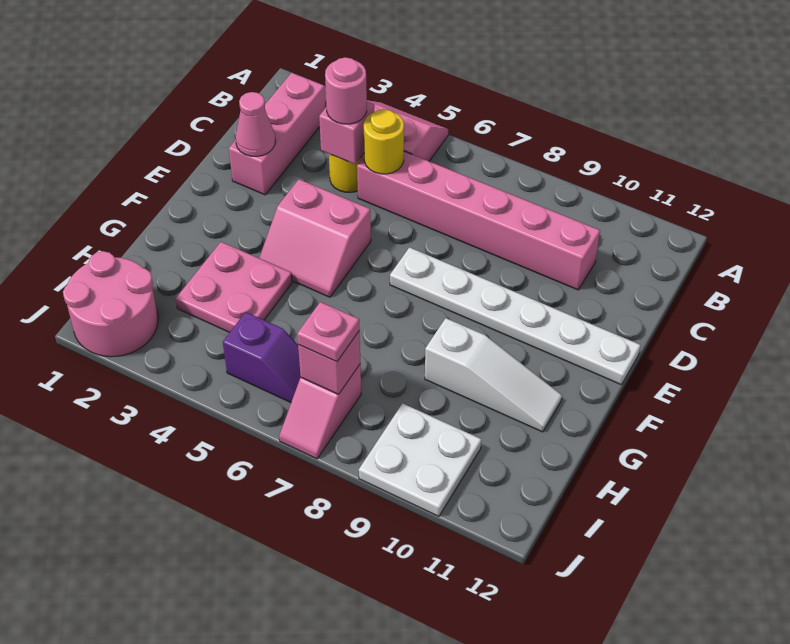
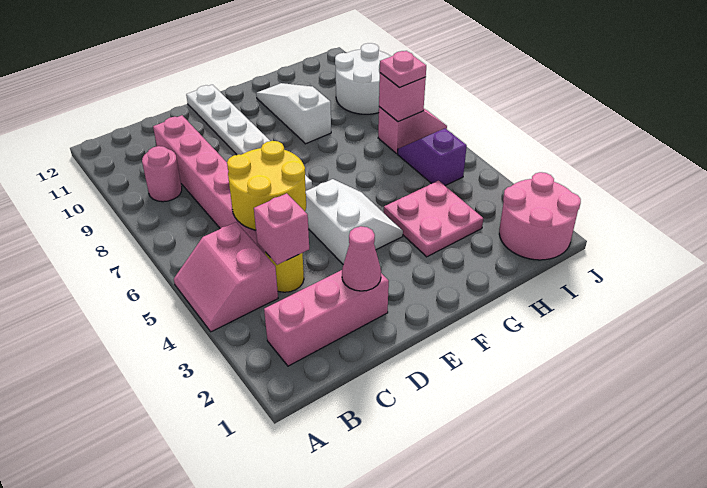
pink 1x1 round brick [325,57,367,124] -> pink 1x1 round brick moved to [142,146,182,202]
yellow 1x1 round brick [364,109,404,174] -> yellow 2x2 round brick [227,141,306,230]
pink 2x2 slope [259,179,371,297] -> white 2x2 slope [305,179,403,265]
white 2x2 plate [359,403,481,516] -> white 2x2 round brick [335,43,391,114]

